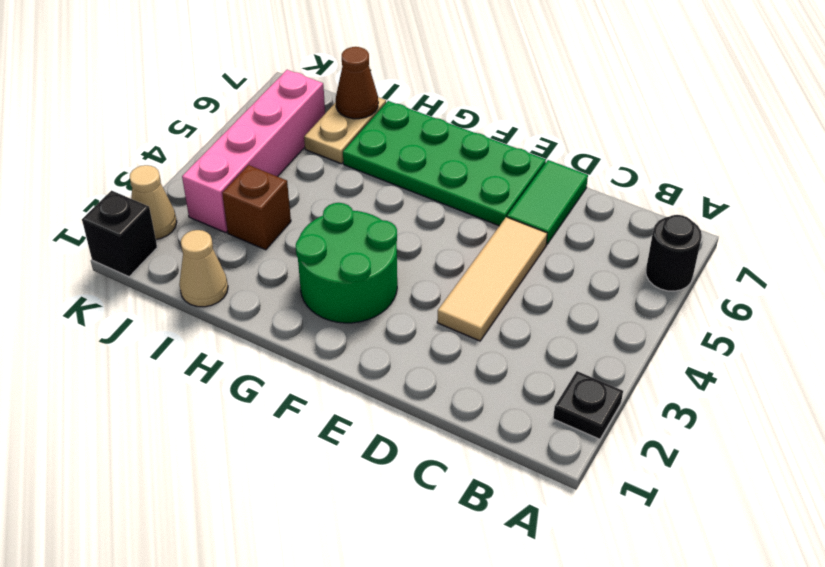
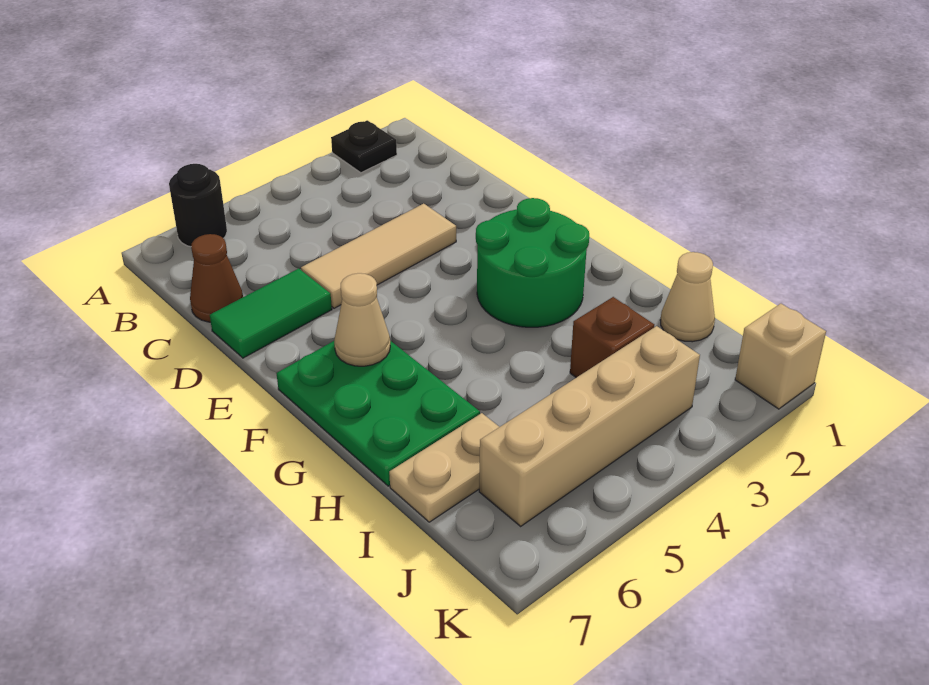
green 2x4 plate [343,101,546,226] -> green 2x3 plate [276,341,480,486]
brown 1x1 cone [336,47,378,119] -> brown 1x1 cone moved to [190,234,243,322]
pink 1x4 brick [182,70,325,233] -> tan 1x4 brick [479,326,700,526]
black 1x1 brick [82,191,157,277] -> tan 1x1 brick [735,304,826,409]
tan 1x1 cone [130,165,177,239] -> tan 1x1 cone moved to [334,273,390,366]

